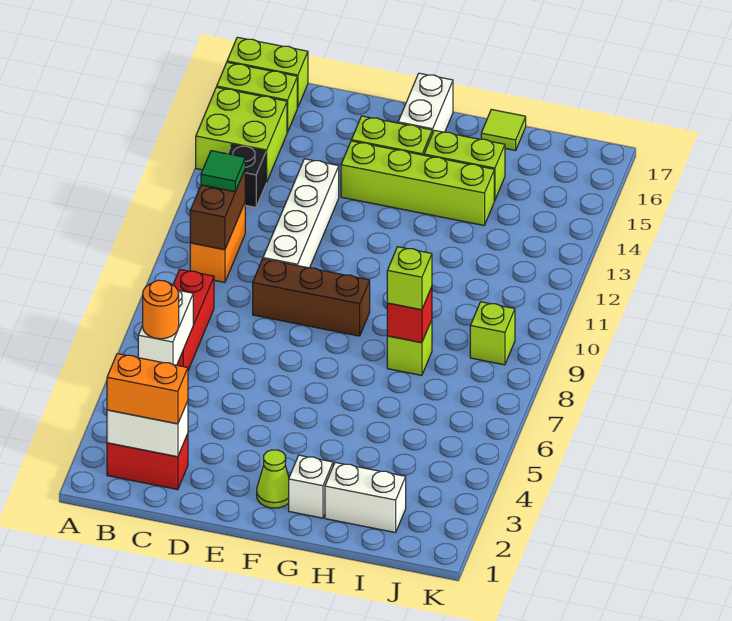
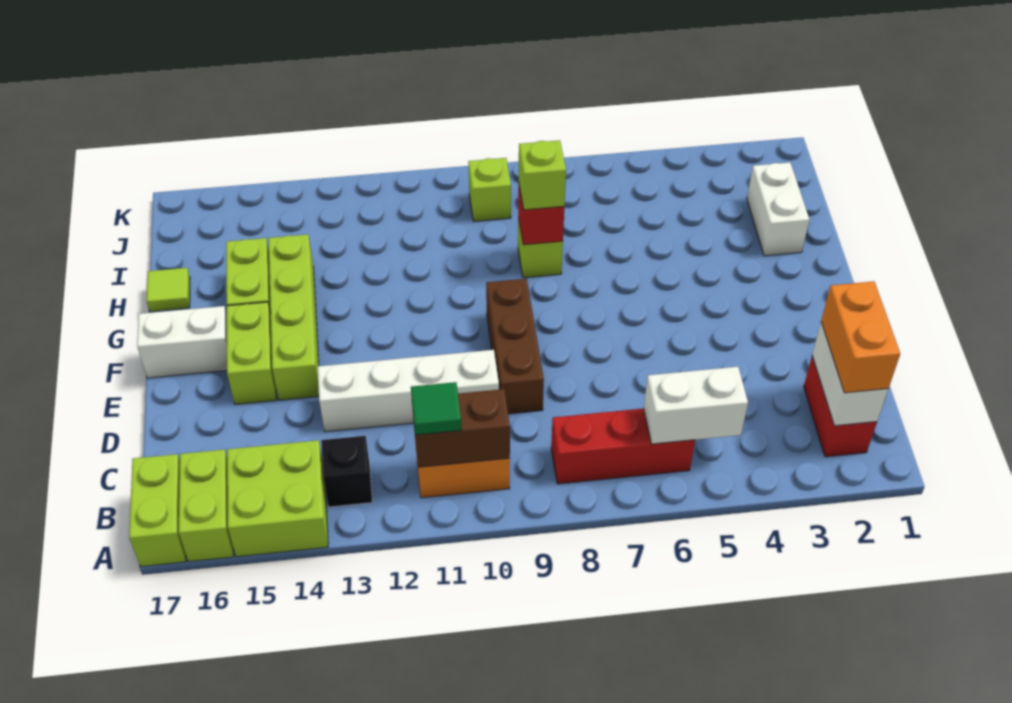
orange 1x1 round brick [143,280,179,339] -> none
lime 1x1 cone [257,450,289,508] -> none
white 1x1 brick [289,455,333,518] -> none

